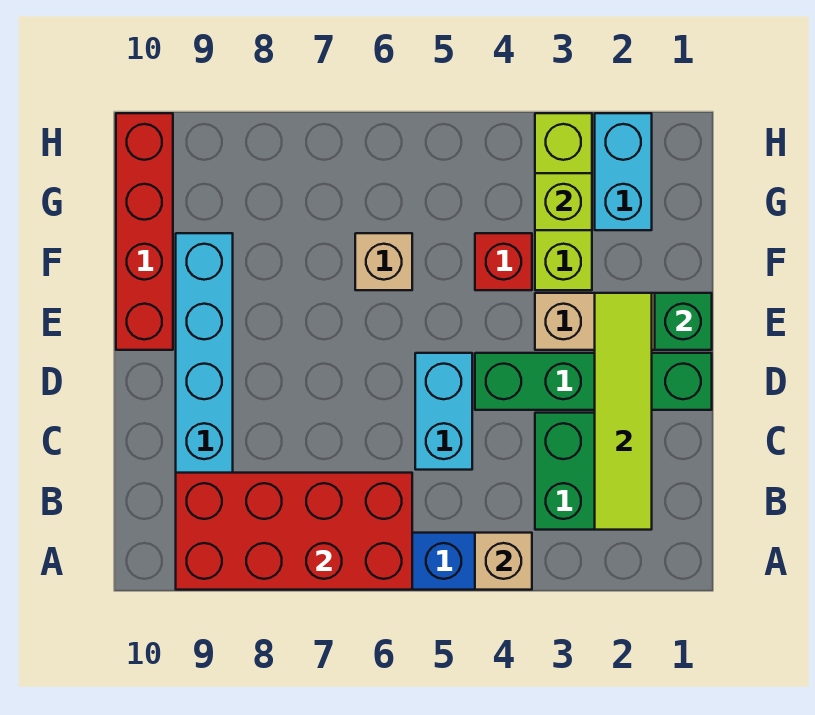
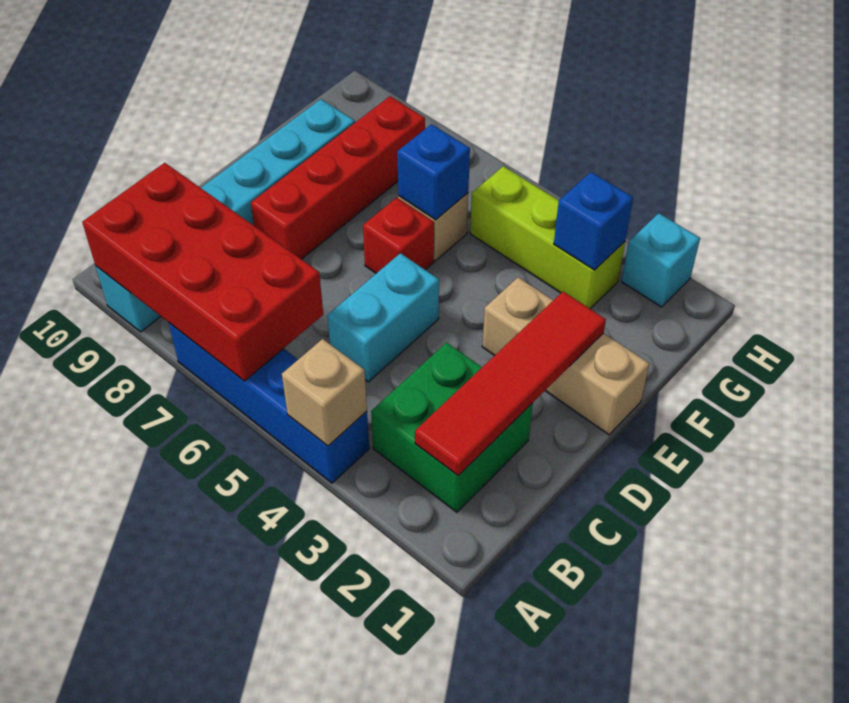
lime 1x4 tile [595,293,652,530] -> red 1x4 tile [415,292,606,476]
green 1x4 brick [475,353,712,410] -> none
green 1x1 brick [655,293,712,350] -> none
red 1x4 brick [116,113,173,350] -> red 1x4 brick moved to [251,96,425,259]
lime 1x3 brick [535,113,592,290] -> lime 1x3 brick turned to [470,166,625,309]
red 1x1 brick [475,233,532,290] -> red 1x1 brick moved to [363,198,434,273]
none -> blue 1x1 brick [397,124,470,220]
cyan 1x2 brick [595,113,652,230] -> cyan 1x1 brick [622,213,700,307]
lime 1x1 brick [535,173,592,230] -> blue 1x1 brick [554,172,633,270]

